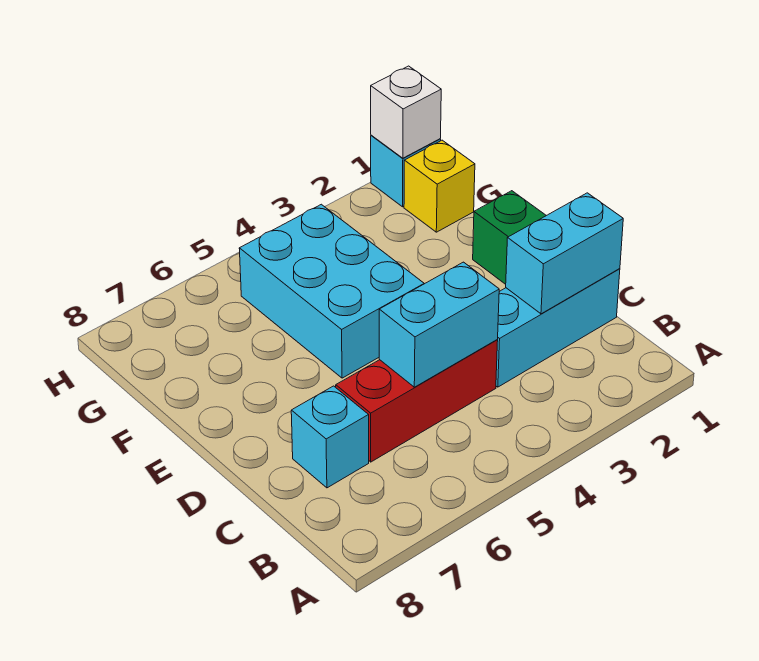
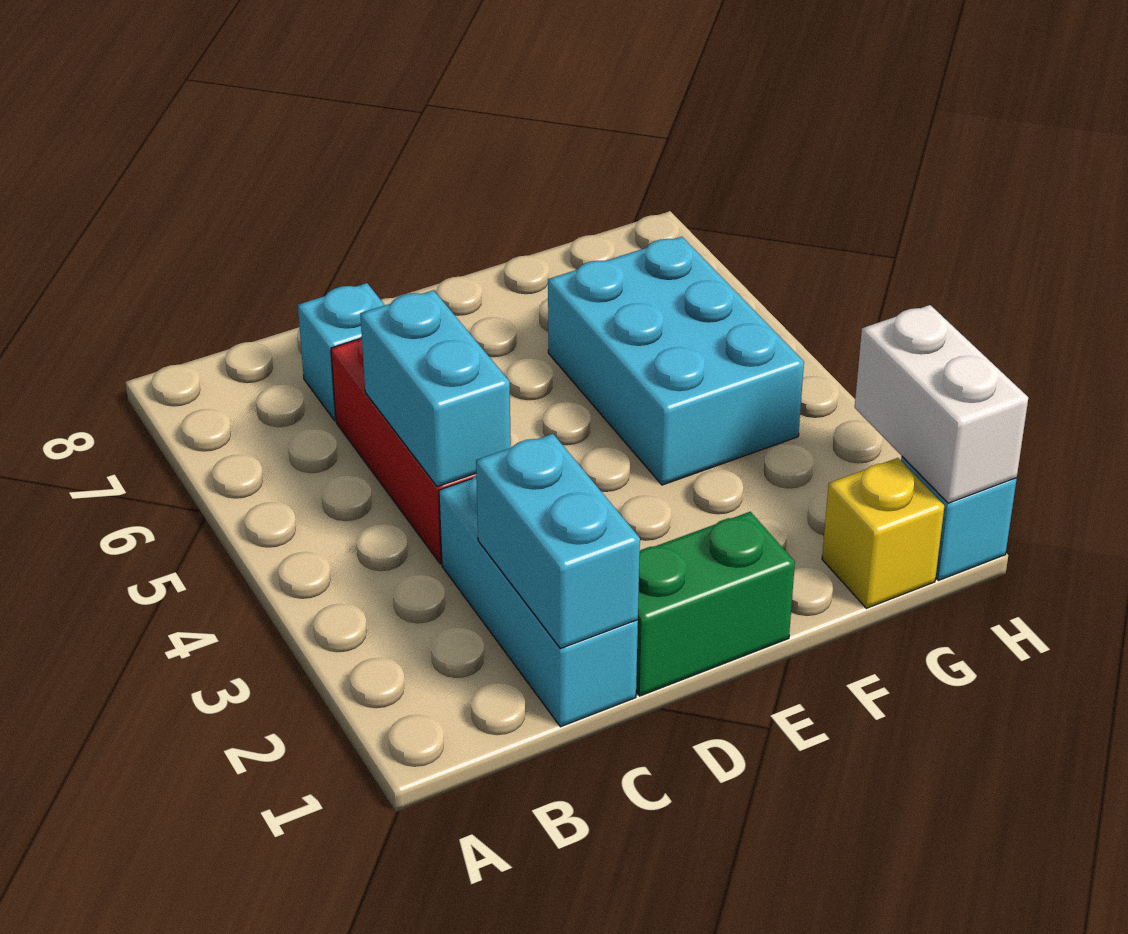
cyan 2x3 brick [239,204,424,378] -> cyan 2x3 brick turned to [548,237,804,485]
white 1x1 brick [371,66,441,158] -> white 1x2 brick [855,305,1028,503]

